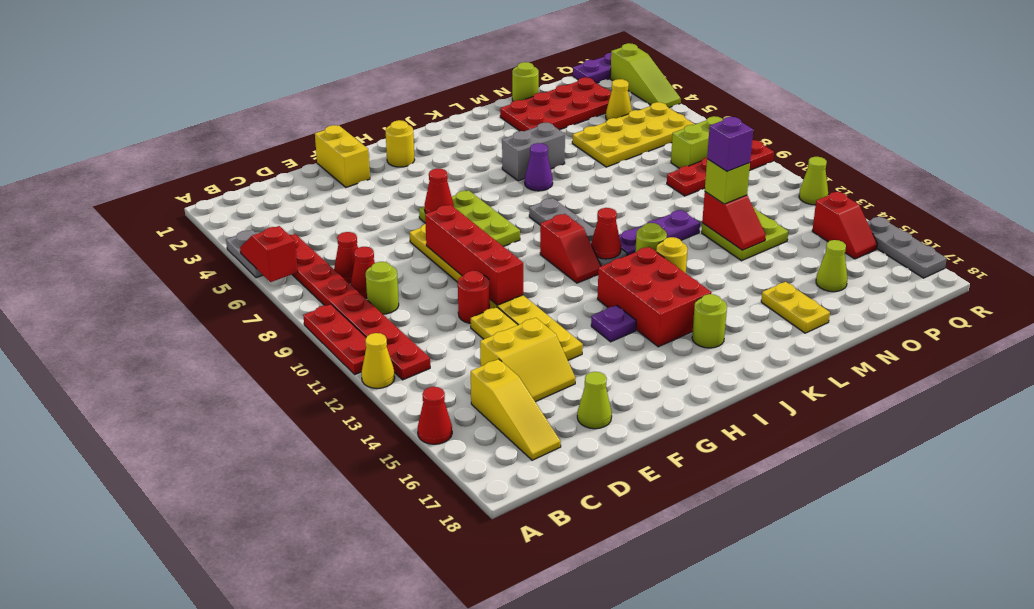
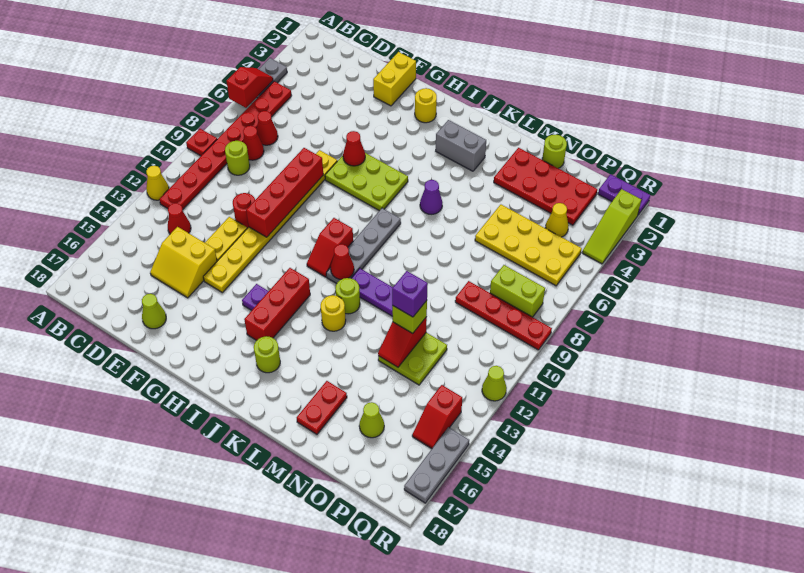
red 1x3 plate [303,304,366,375] -> red 1x1 plate [186,129,217,156]
red 1x1 cone [418,387,452,444] -> red 1x1 cone moved to [168,203,191,234]
yellow 1x3 slope [471,359,561,460] -> none
lime 2x3 plate [419,190,520,247] -> lime 2x3 plate turned to [325,153,408,211]
red 2x3 brick [598,247,712,347] -> red 1x3 brick [244,268,310,340]
grey 1x2 brick [502,123,565,181] -> grey 1x2 brick moved to [436,120,486,171]
yellow 1x2 plate [761,282,830,333] -> red 1x2 plate [297,381,347,434]

